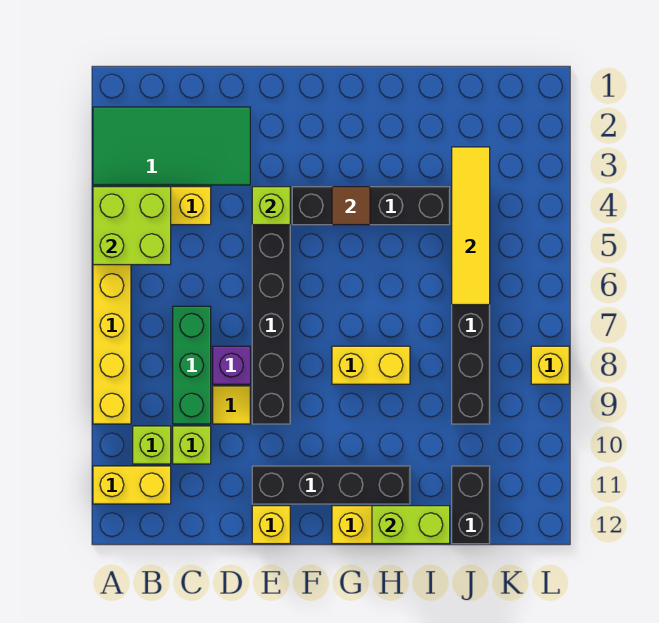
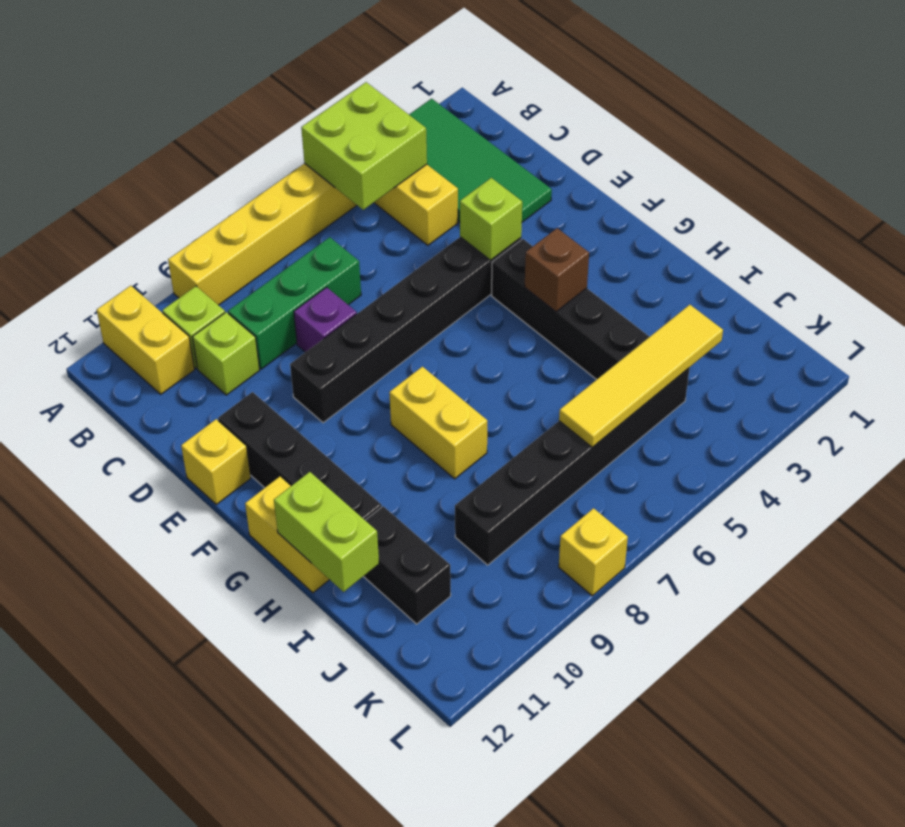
yellow 1x1 tile [213,386,250,424] -> none
brown 1x1 tile [332,187,370,225] -> brown 1x1 brick [525,228,589,312]
black 1x2 brick [452,466,490,544] -> black 1x2 brick turned to [363,506,451,624]

